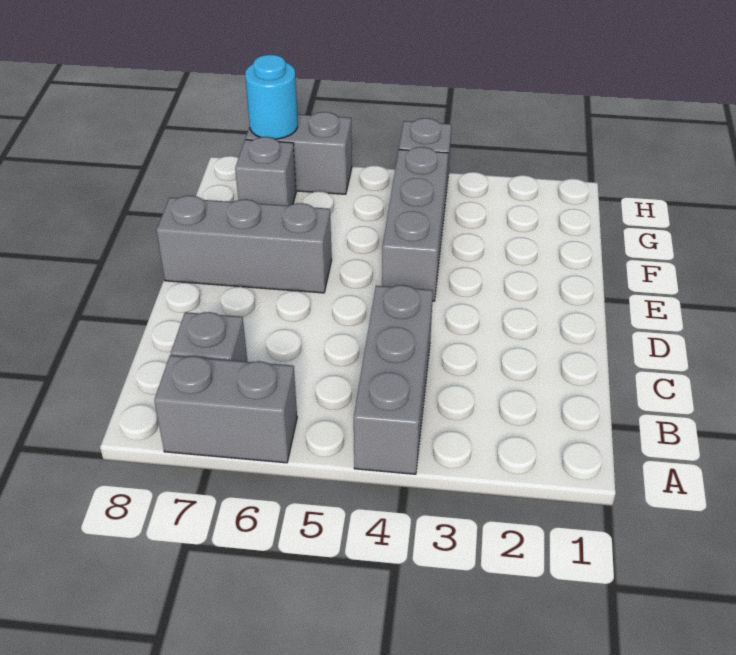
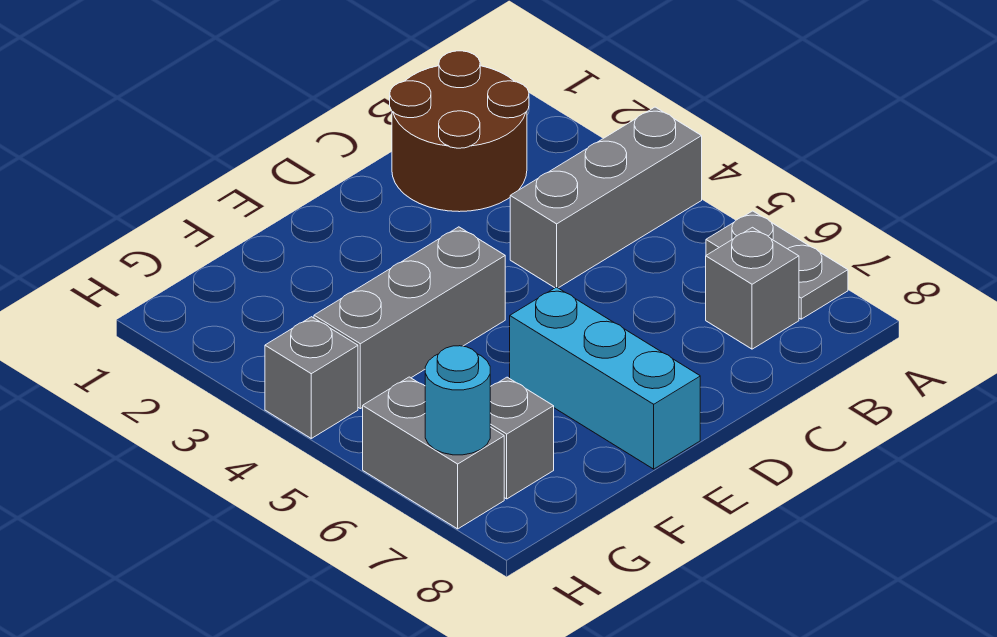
grey 1x2 brick [154,355,297,463] -> grey 1x2 plate [706,211,848,319]
none -> brown 2x2 round brick [390,51,529,212]
grey 1x3 brick [157,196,332,293] -> cyan 1x3 brick [510,287,700,469]

